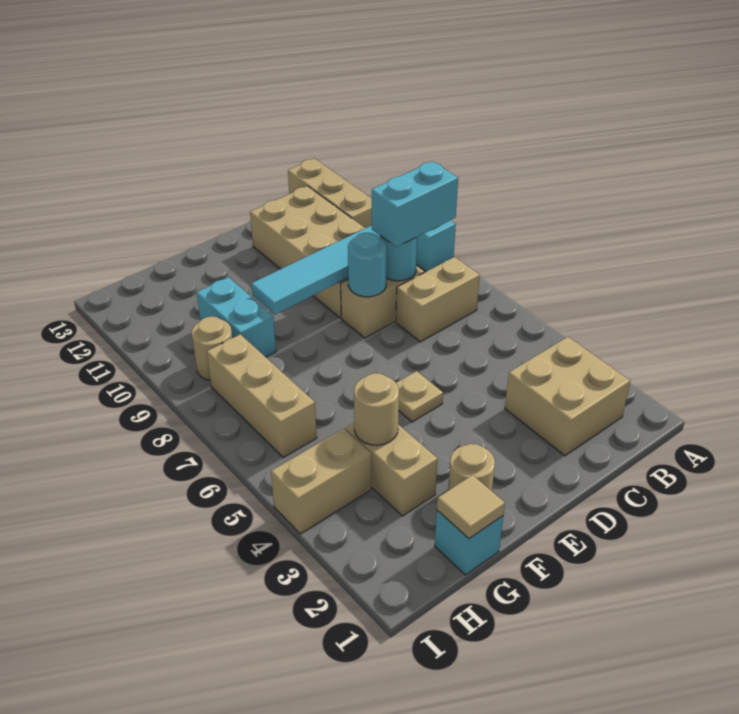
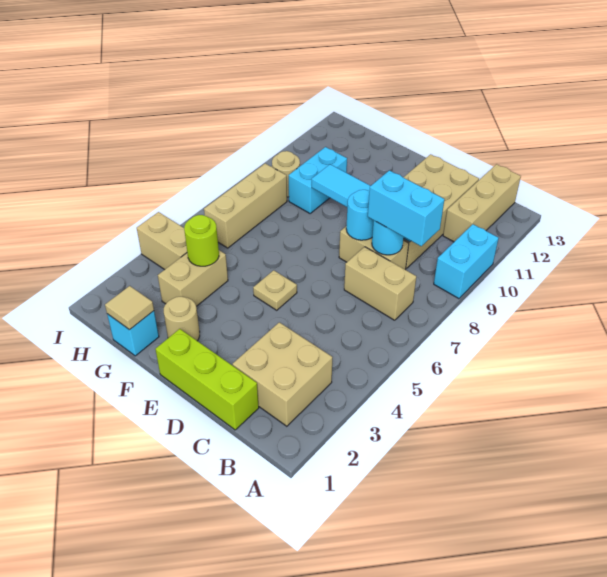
none -> lime 1x3 brick [155,329,259,430]
tan 1x1 round brick [354,373,399,445] -> lime 1x1 round brick [184,215,219,266]

